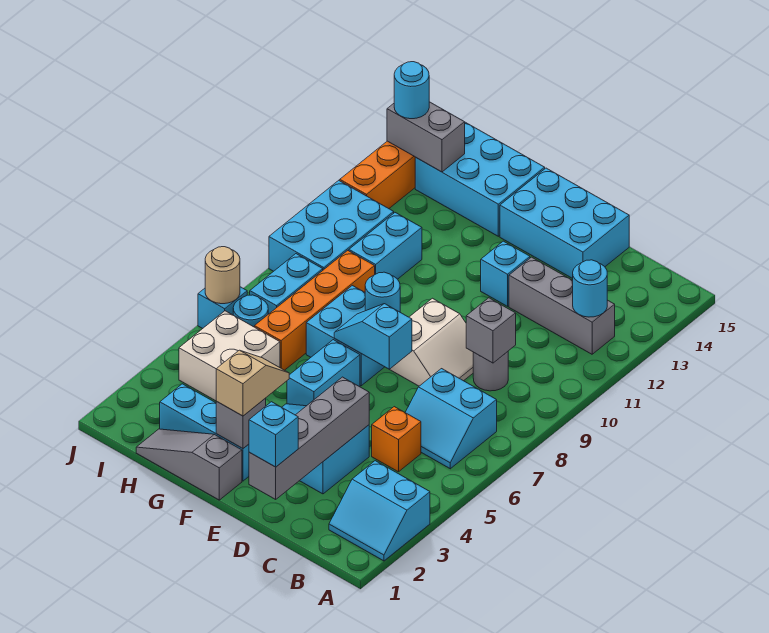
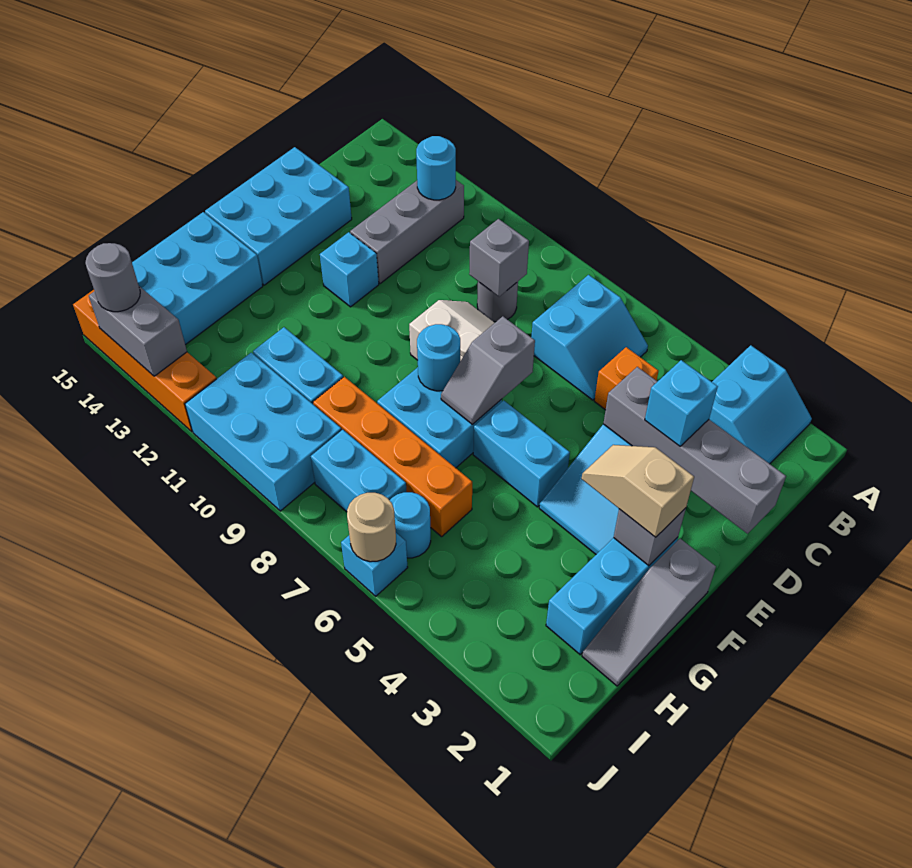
cyan 1x1 brick [249,402,298,467] -> cyan 1x1 brick moved to [645,360,718,446]
cyan 1x2 slope [334,304,412,369] -> grey 1x2 slope [441,316,535,424]
white 2x2 brick [179,311,280,401] -> none
grey 1x2 brick [387,102,465,172] -> grey 1x2 brick turned to [89,286,187,376]
cyan 1x1 round brick [394,62,429,119] -> grey 1x1 round brick [85,243,140,312]

